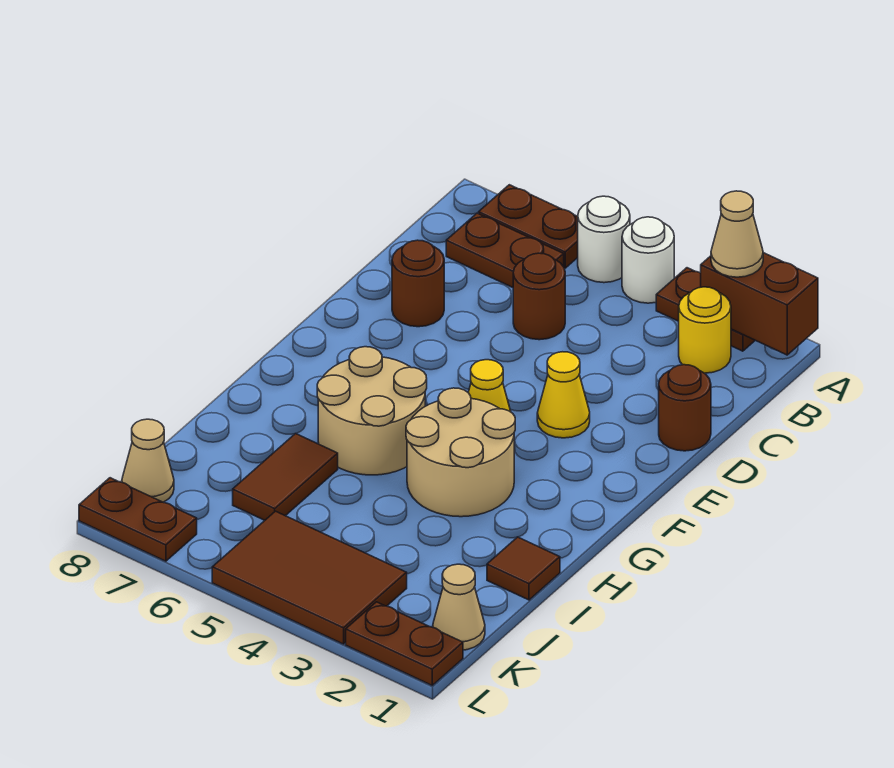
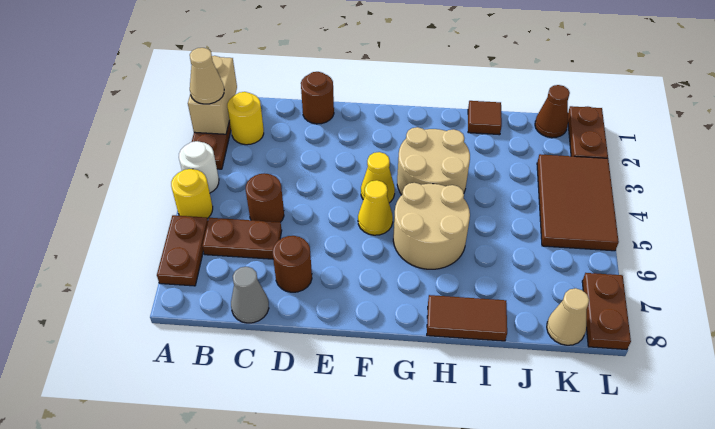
brown 1x2 brick [701,253,818,355] -> tan 1x2 brick [188,56,237,134]
white 1x1 round brick [578,196,630,283] -> yellow 1x1 round brick [171,169,213,219]
brown 1x2 plate [446,213,564,287] -> brown 1x2 plate turned to [202,218,282,259]
none -> grey 1x1 cone [231,267,269,323]
yellow 1x1 cone [537,352,590,438] -> yellow 1x1 cone moved to [358,180,393,235]
brown 1x2 tile [233,434,338,520] -> brown 1x2 tile moved to [427,295,507,341]
tan 1x1 cone [433,564,485,650] -> brown 1x1 cone [535,85,570,138]

